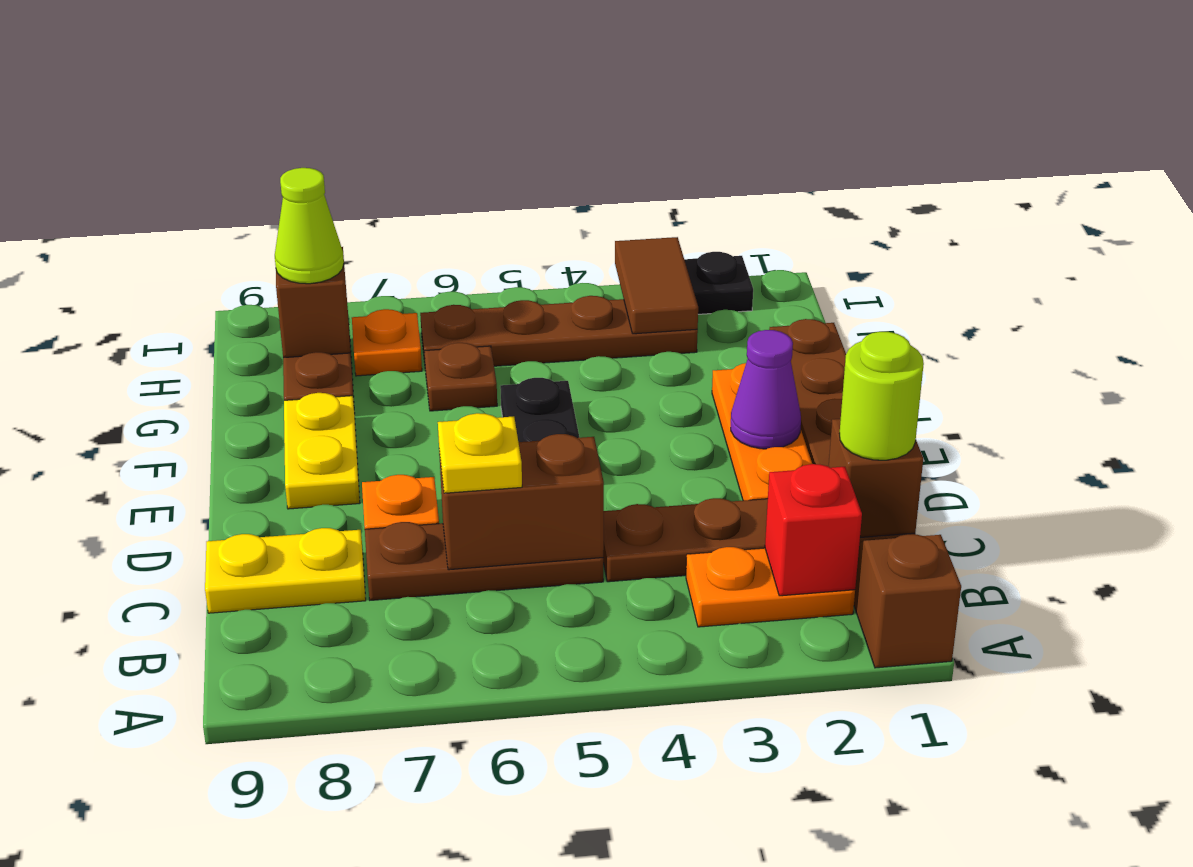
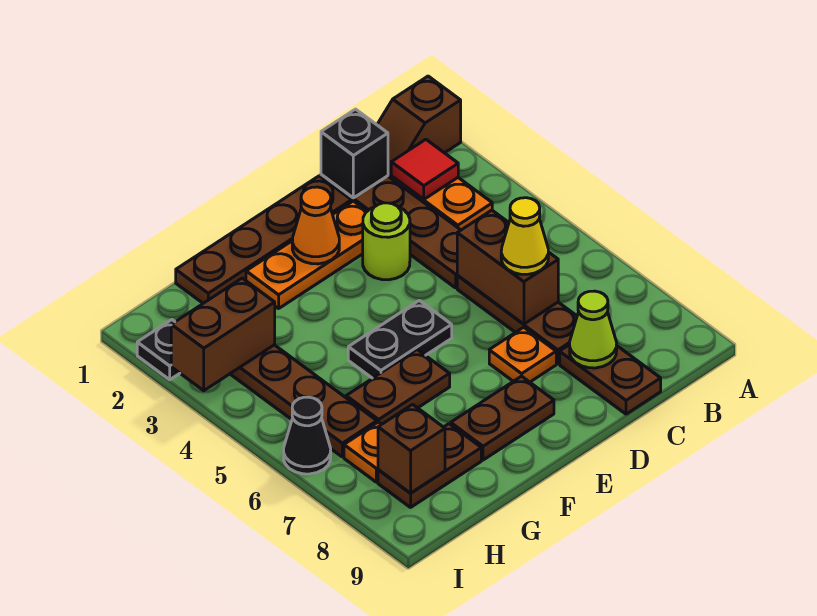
red 1x1 brick [765,464,862,596] -> red 1x1 tile [391,139,458,199]
brown 1x1 brick [829,419,923,537] -> black 1x1 brick [321,109,388,198]
lime 1x1 round brick [840,332,924,460] -> lime 1x1 round brick moved to [363,203,410,280]
yellow 1x1 plate [438,413,522,493] -> yellow 1x1 cone [501,198,548,274]
yellow 1x2 plate [205,528,366,613] -> brown 1x2 plate [560,345,661,414]
purple 1x1 cone [731,330,801,449] -> orange 1x1 cone [292,187,339,264]
yellow 1x2 plate [284,393,360,509] -> brown 1x2 plate [451,376,554,460]
brown 1x1 plate [424,343,497,411] -> brown 1x2 plate [346,350,450,424]
brown 1x2 tile [615,237,698,334] -> brown 1x2 brick [171,278,275,391]
lime 1x1 cone [275,168,344,284] -> lime 1x1 cone moved to [570,291,617,368]
none -> black 1x1 cone [284,397,331,474]

